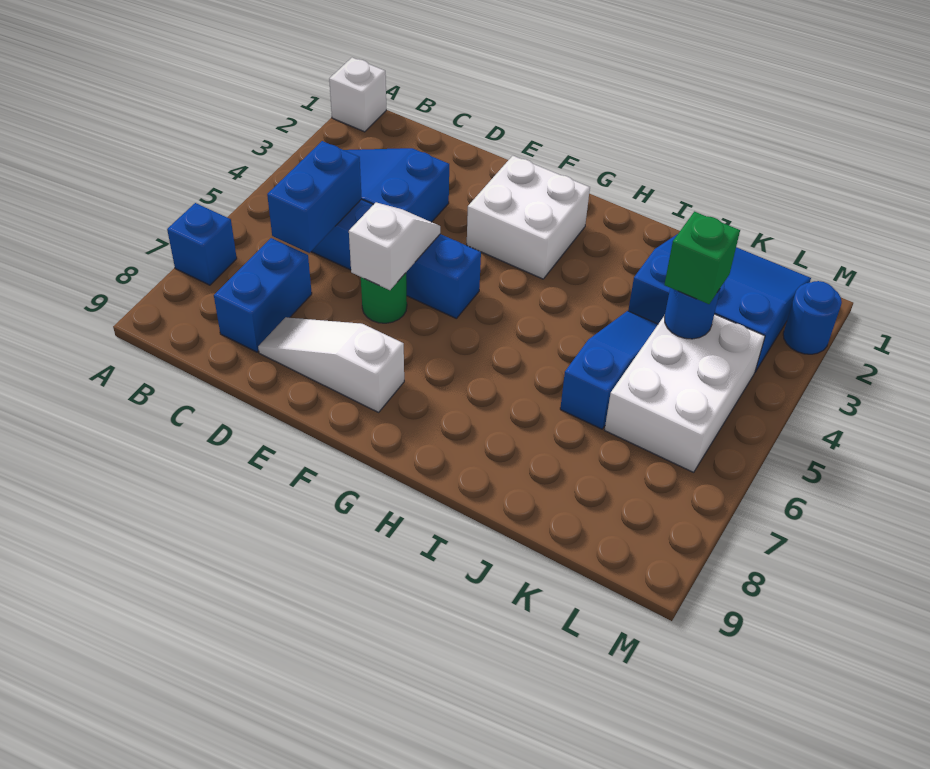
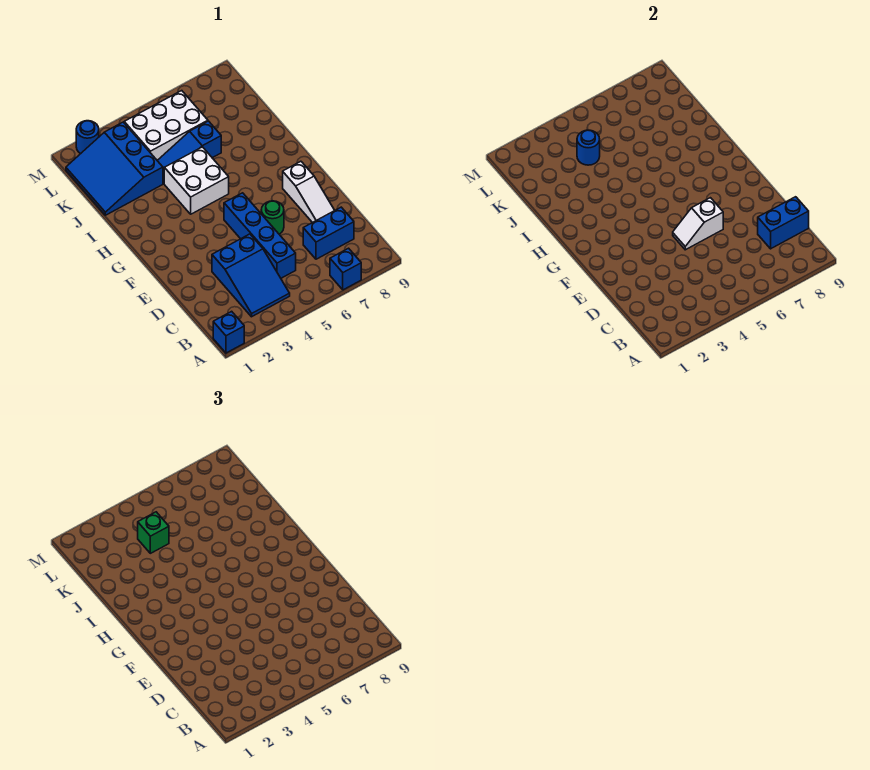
white 1x1 brick [329,58,386,132] -> blue 1x1 brick [213,311,244,353]
blue 1x2 brick [267,141,362,253] -> blue 1x2 brick moved to [758,197,809,249]
white 2x2 brick [467,156,590,279] -> white 2x2 brick moved to [164,147,229,214]

